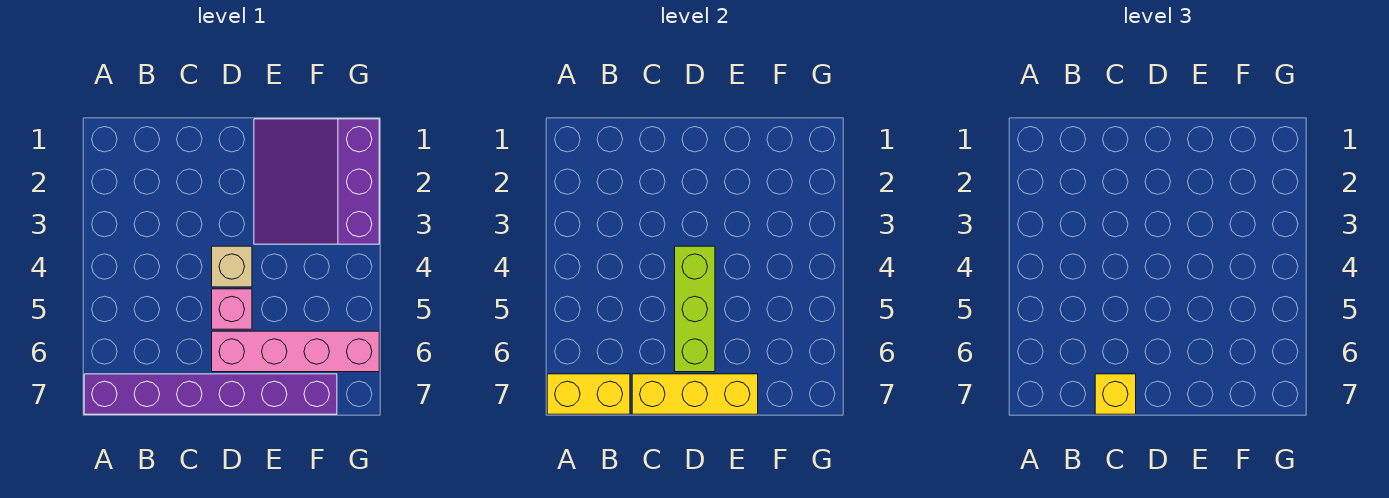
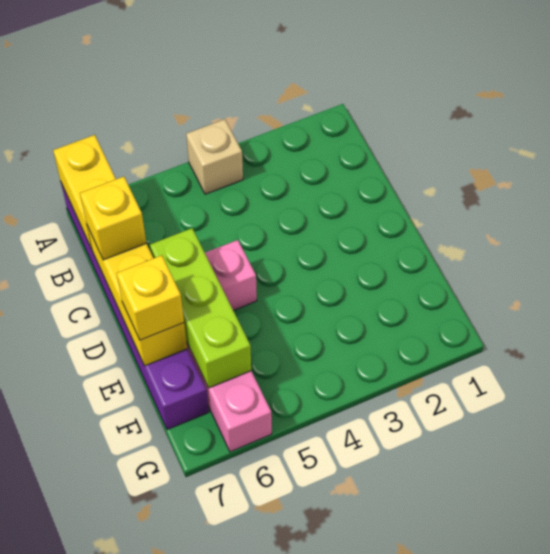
tan 1x1 brick [212,246,252,287] -> tan 1x1 brick moved to [186,119,243,194]
lime 1x3 brick [675,246,715,372] -> lime 1x3 brick turned to [150,228,251,388]
purple 3x3 slope [254,119,379,244] -> none
none -> yellow 1x1 brick [117,255,184,340]

